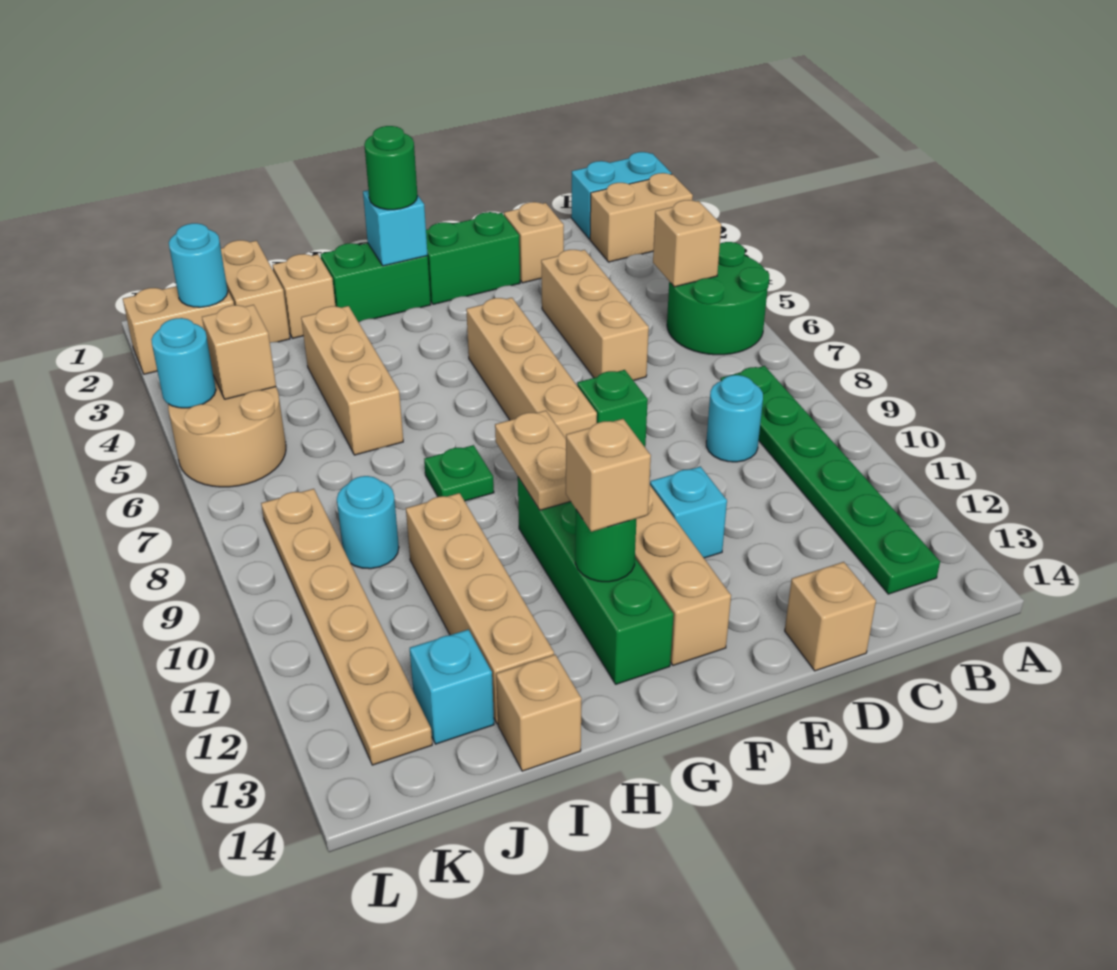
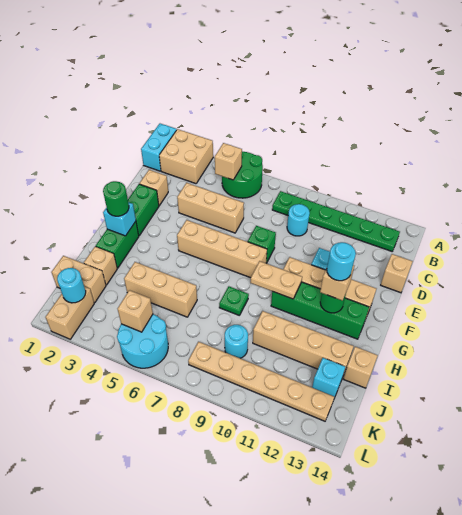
tan 1x2 brick [590,173,693,262] -> tan 2x2 brick [159,129,213,184]
tan 2x2 round brick [168,377,286,487] -> cyan 2x2 round brick [117,314,168,368]
cyan 1x1 round brick [151,318,216,408] -> cyan 1x1 round brick moved to [327,242,356,281]

